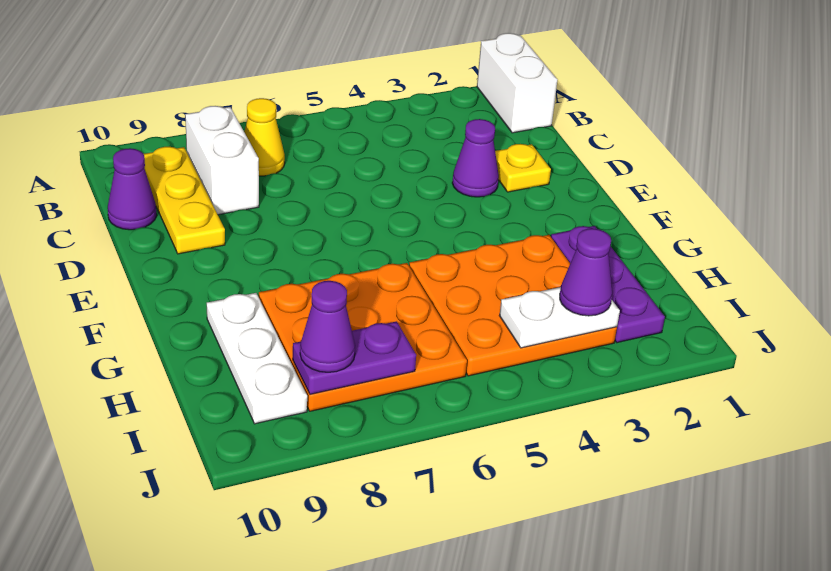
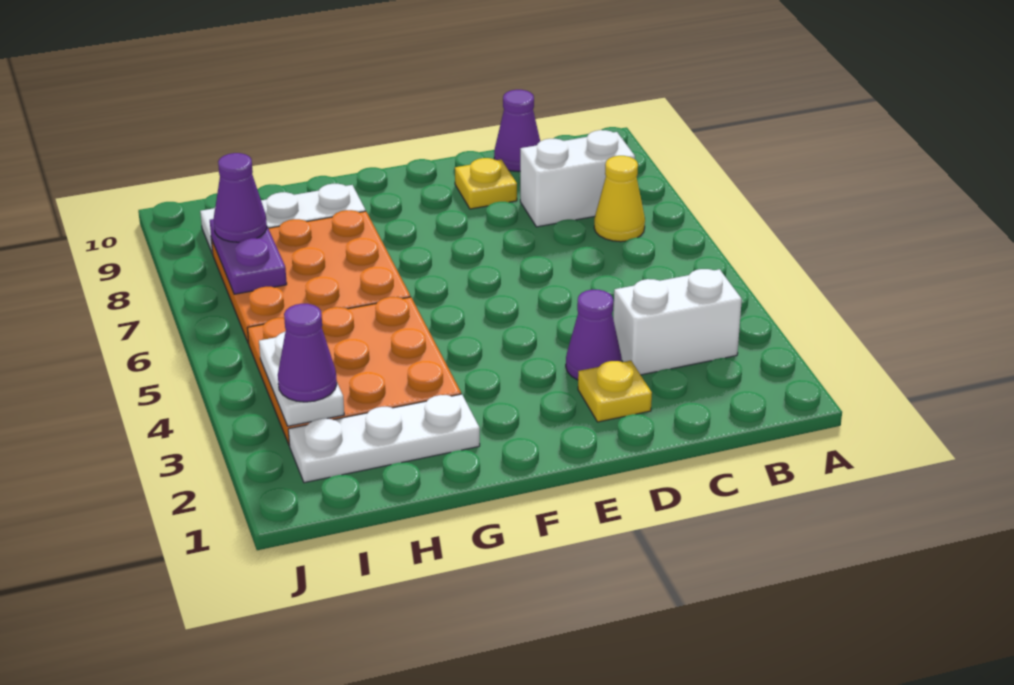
white 1x2 brick [477,33,557,133] -> white 1x2 brick moved to [613,269,742,375]
yellow 1x3 plate [144,147,225,254] -> yellow 1x1 plate [455,158,517,209]
purple 1x3 plate [551,226,665,343] -> white 1x3 plate [288,394,480,483]

